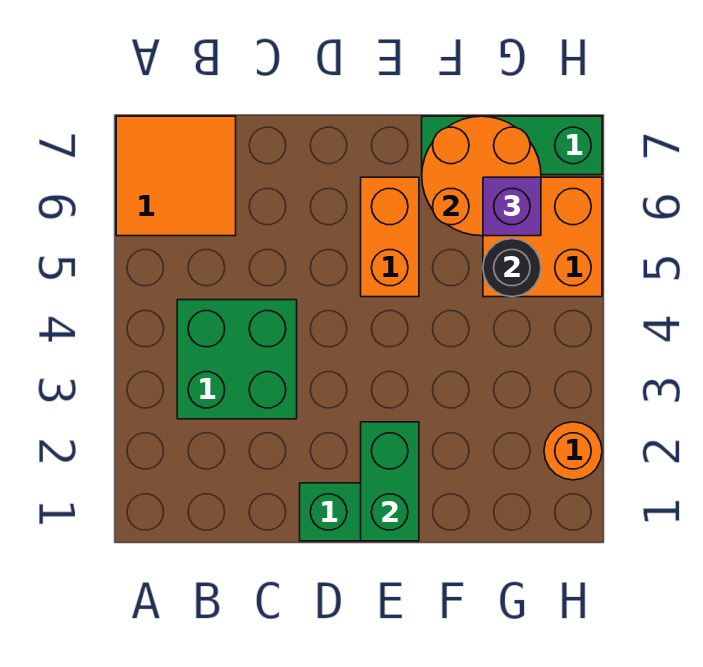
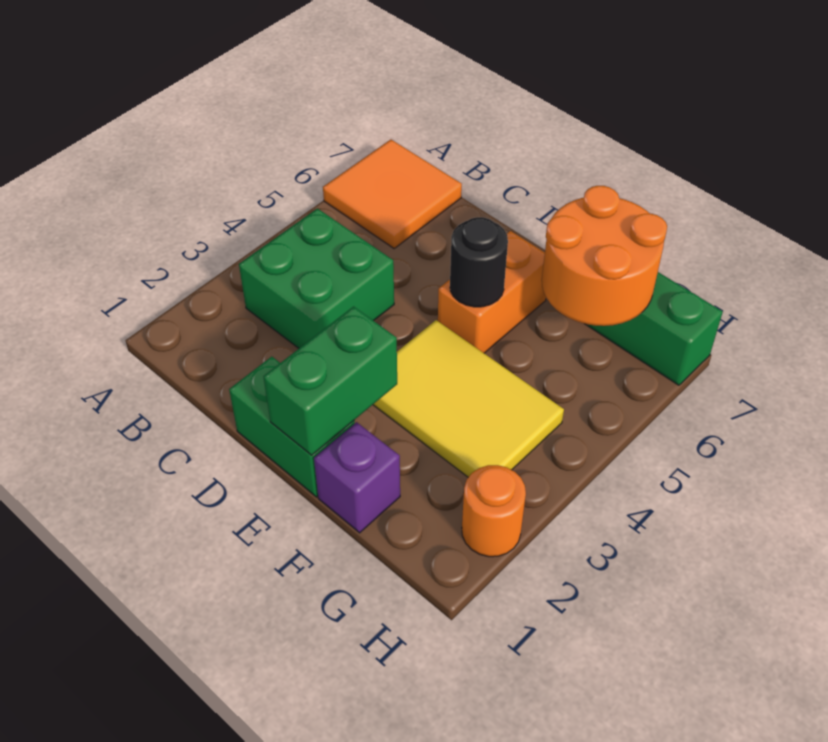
none -> yellow 2x3 tile [373,320,564,477]
orange 2x2 brick [483,177,602,297] -> none
black 1x1 round brick [483,239,541,297] -> black 1x1 round brick moved to [450,217,508,307]
purple 1x1 brick [483,177,541,236] -> purple 1x1 brick moved to [314,422,400,533]

